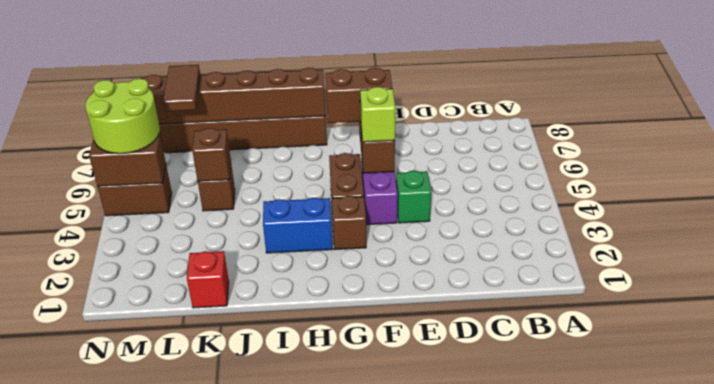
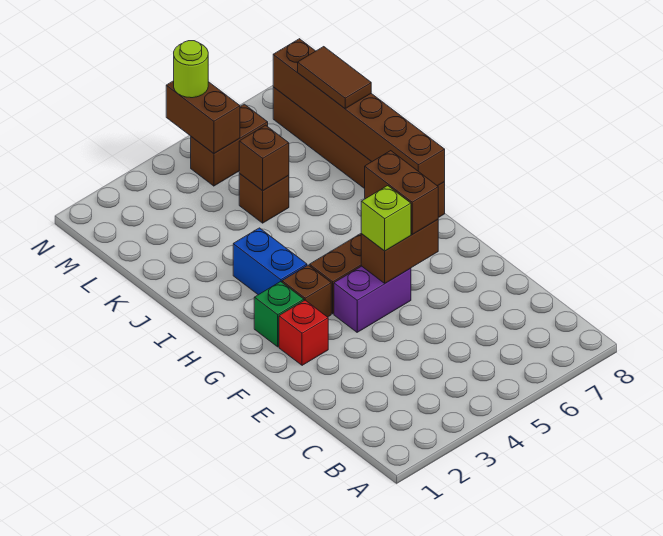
green 1x1 brick [396,171,431,223] -> green 1x1 brick moved to [254,282,304,347]
red 1x1 brick [187,251,229,308] -> red 1x1 brick moved to [279,300,328,365]
brown 1x2 tile [163,65,200,112] -> brown 1x2 tile turned to [298,47,371,108]
brown 1x2 brick [98,166,172,216] -> brown 1x2 brick turned to [191,104,268,186]
lime 2x2 round brick [85,79,160,154] -> lime 1x1 round brick [174,41,208,98]

